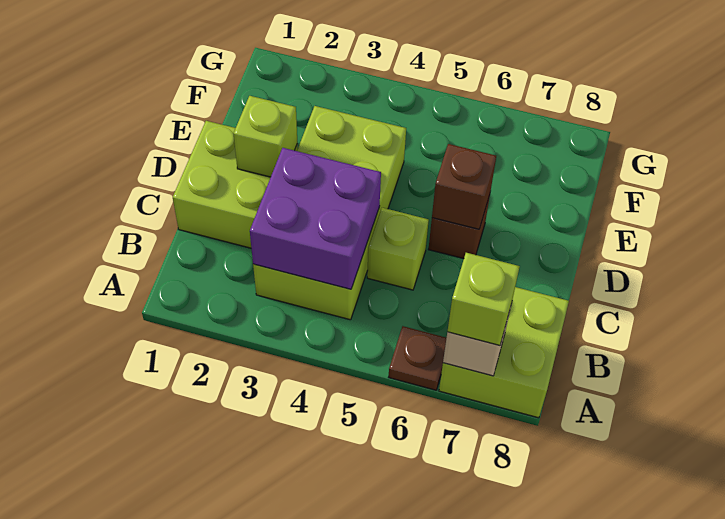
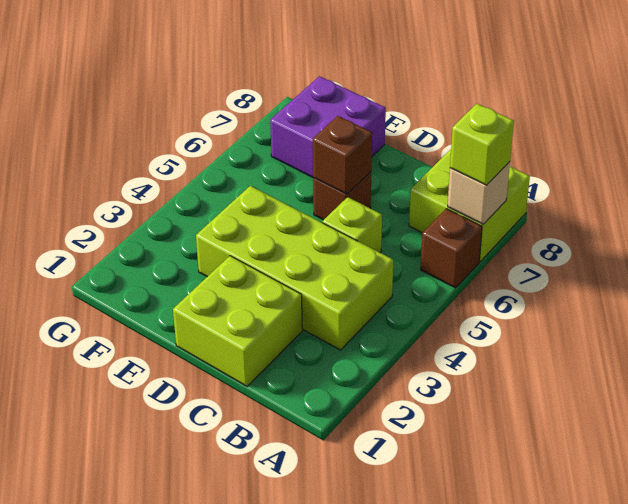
brown 1x1 plate [389,326,446,390] -> brown 1x1 brick [421,209,482,288]
purple 2x2 brick [250,148,381,289] -> purple 2x2 brick moved to [270,76,386,177]
lime 1x1 brick [234,96,297,177] -> none

